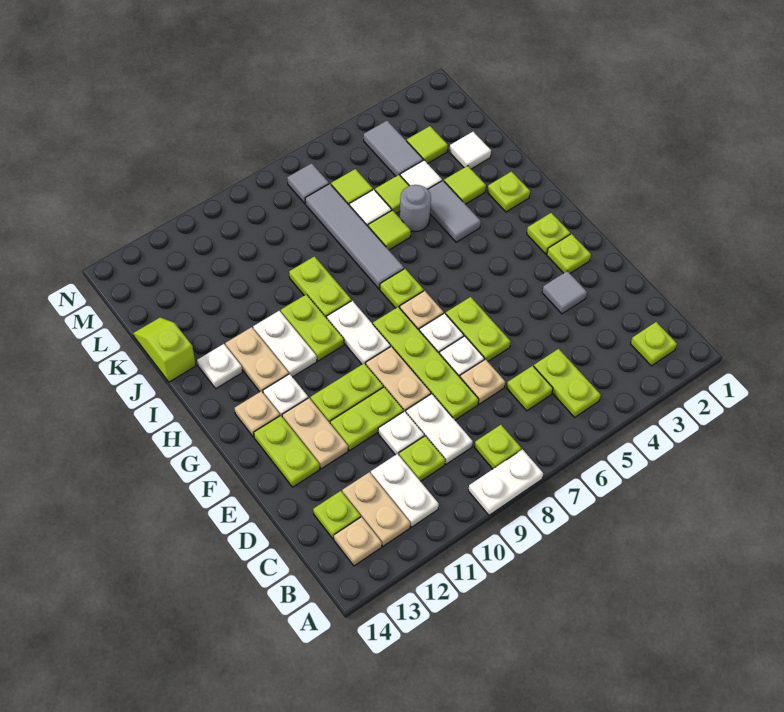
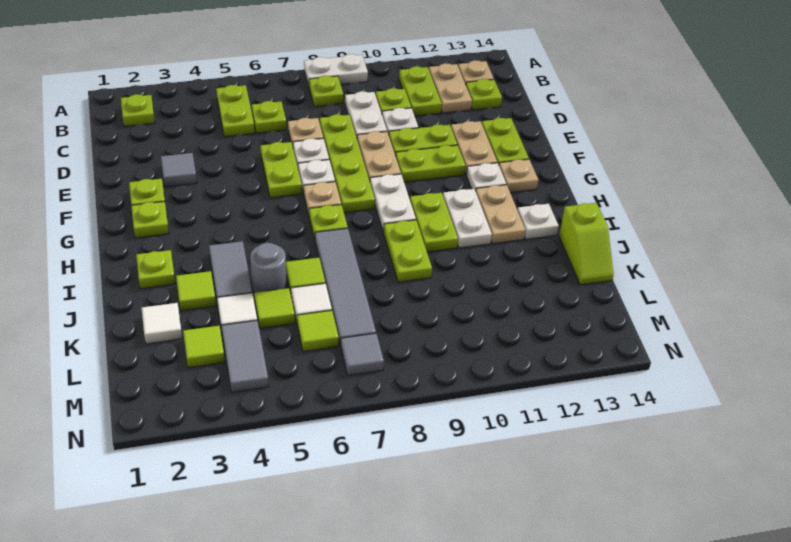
white 1x2 plate [371,454,439,527] -> lime 1x2 plate [399,66,442,116]

